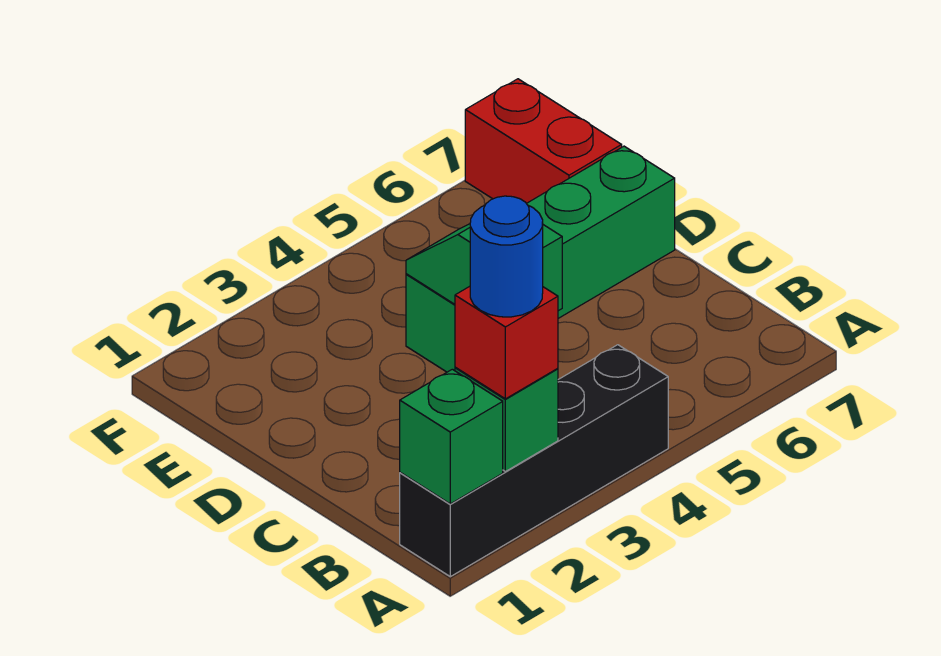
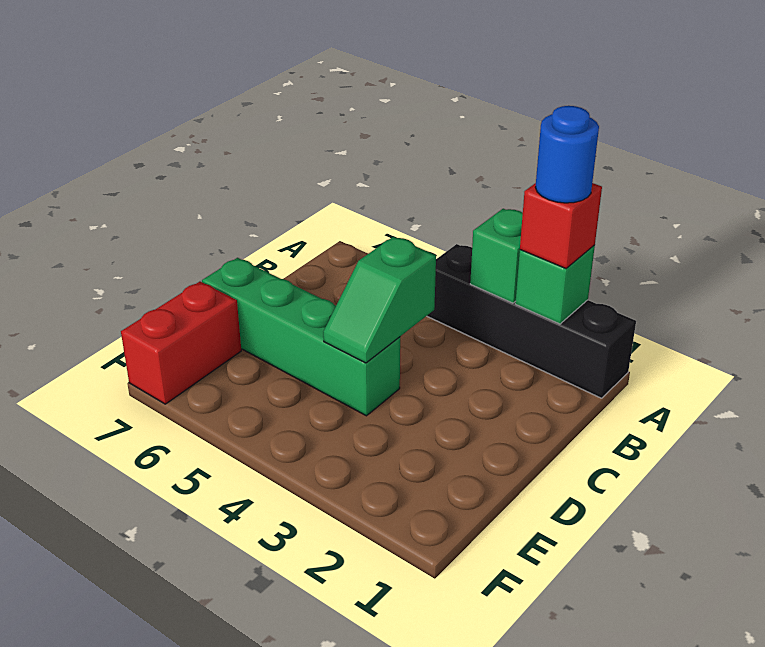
green 1x1 brick [400,369,503,504] -> green 1x1 brick moved to [470,209,523,303]

